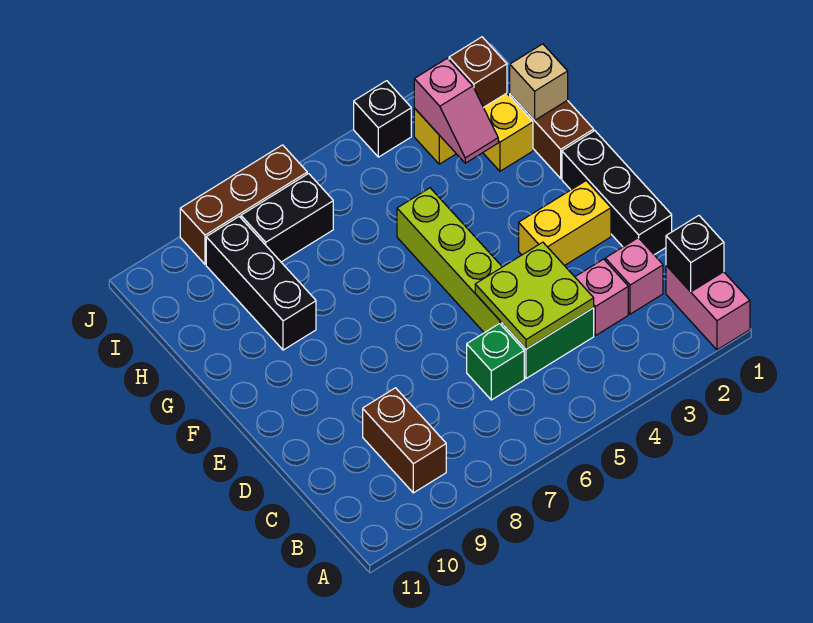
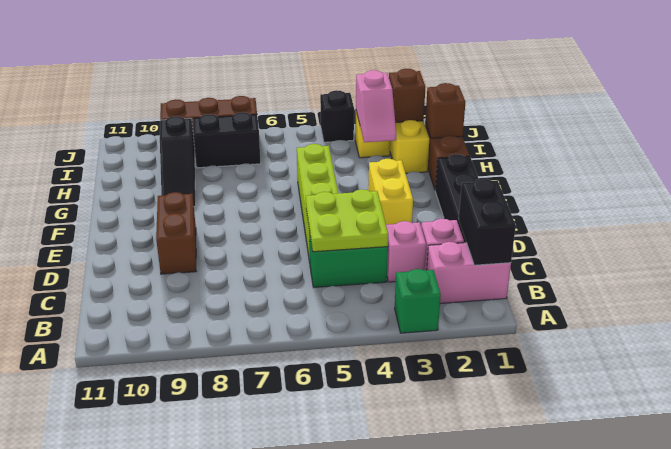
pink 1x2 brick [666,265,750,350] -> pink 1x2 brick turned to [427,242,511,304]
black 1x1 brick [666,216,724,292] -> black 1x2 brick [459,179,516,265]
brown 1x2 brick [363,388,446,493] -> brown 1x2 brick moved to [156,192,196,274]
green 1x1 brick [467,324,524,400] -> green 1x1 brick moved to [395,269,441,333]
yellow 1x2 brick [519,181,611,266] -> yellow 1x2 brick turned to [368,159,413,225]
black 1x3 brick [206,217,316,350] -> black 1x3 slope [160,116,196,206]
tan 1x1 brick [510,44,568,120] -> brown 1x1 brick [425,83,465,138]

